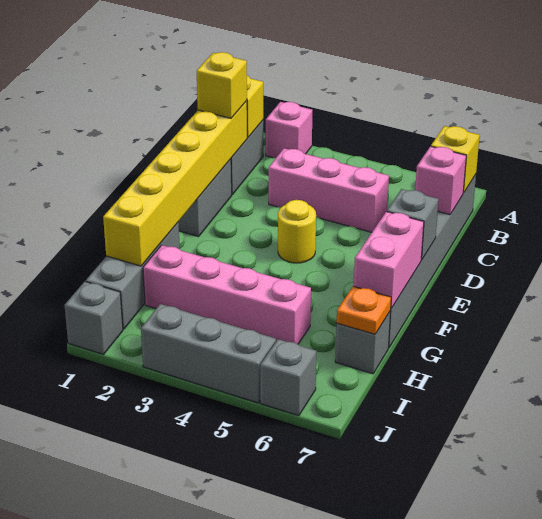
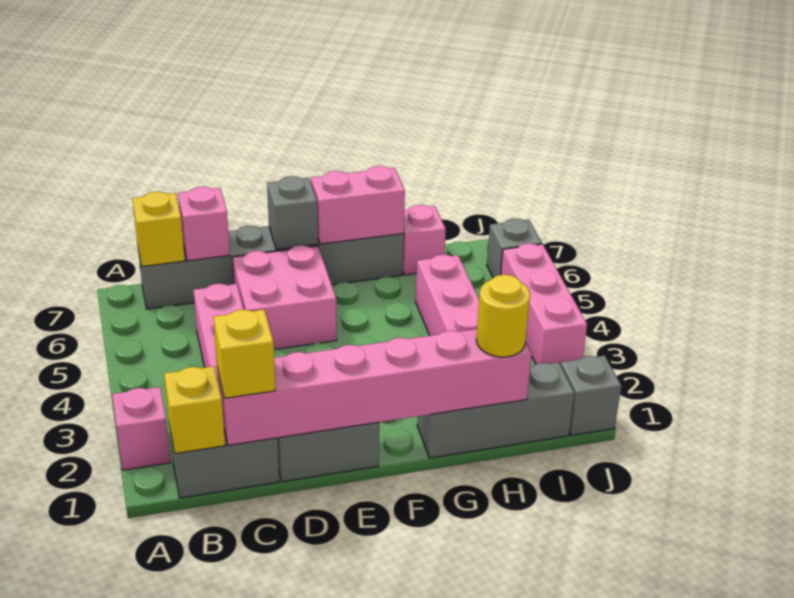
yellow 1x6 brick [103,101,247,266] -> pink 1x6 brick [217,329,532,445]
none -> pink 2x2 brick [232,245,337,349]
yellow 1x1 round brick [278,200,316,263] -> yellow 1x1 round brick moved to [476,275,530,357]
grey 1x1 brick [335,311,391,374] -> pink 1x1 brick [403,205,446,275]
orange 1x1 plate [337,286,391,334] -> none
grey 1x3 brick [141,304,276,403] -> pink 1x3 brick [501,243,587,365]

